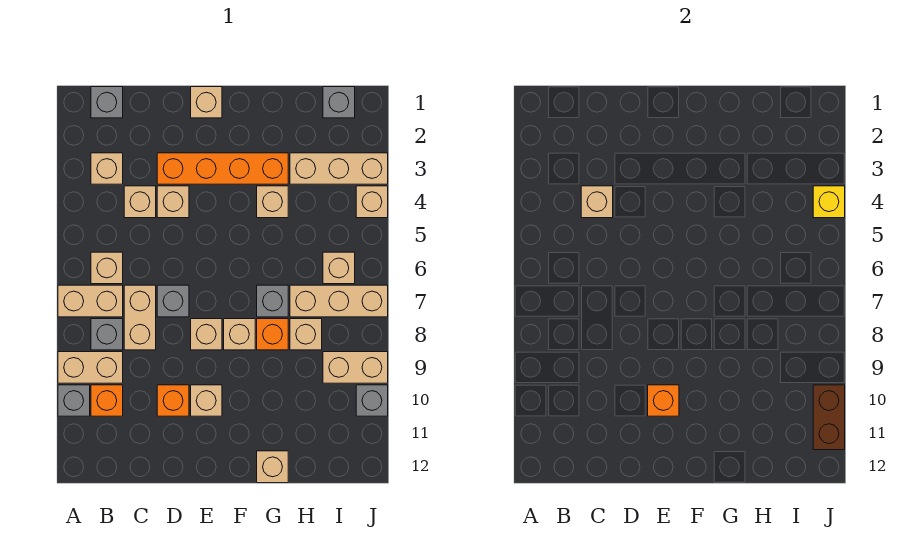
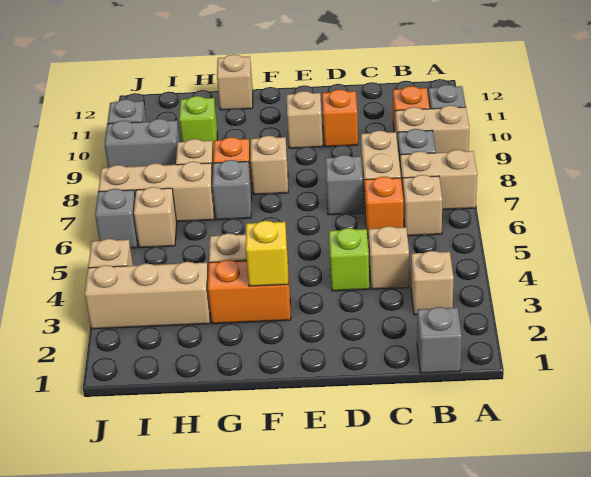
tan 1x1 brick [581,186,613,218] -> none
orange 1x4 brick [157,153,288,184] -> orange 1x2 brick [208,260,291,324]
tan 1x1 brick [157,186,189,218] -> lime 1x1 brick [329,228,369,291]
tan 1x1 brick [191,87,222,118] -> none
tan 1x1 brick [191,319,222,350] -> none
orange 1x1 brick [648,385,679,416] -> orange 1x1 brick moved to [365,177,404,238]
none -> lime 1x1 brick [179,96,218,152]
grey 1x1 brick [323,87,355,118] -> grey 1x1 brick moved to [95,189,138,248]
tan 1x2 brick [323,352,388,383] -> grey 1x2 brick [105,119,180,168]
yellow 1x1 brick [813,186,845,218] -> yellow 1x1 brick moved to [246,221,288,286]
brown 1x2 brick [813,385,845,450] -> none

